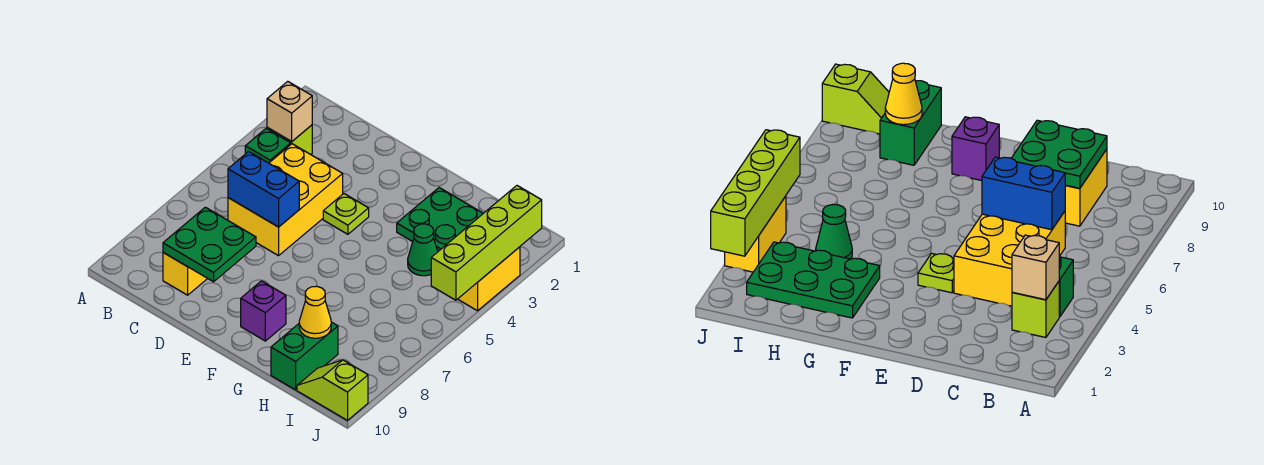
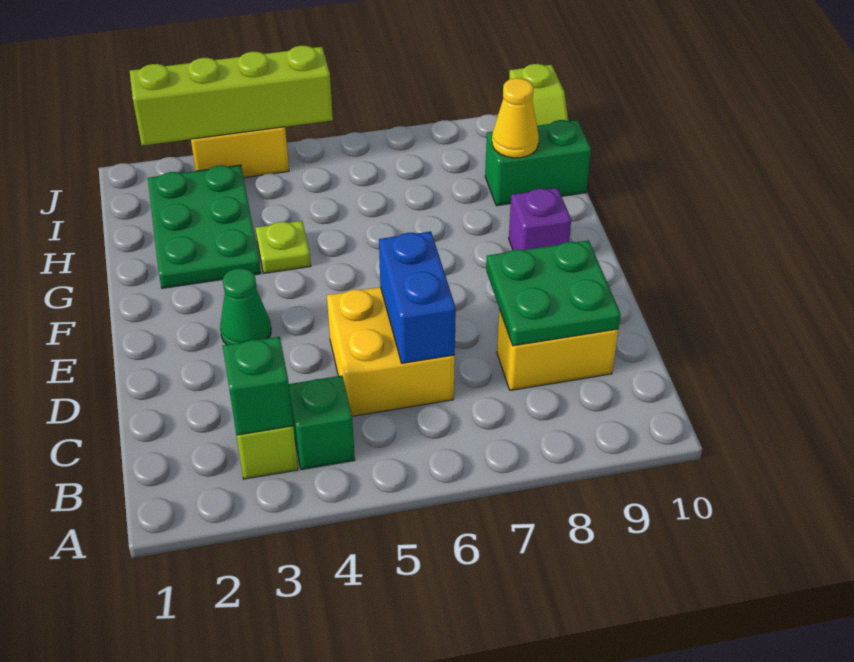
tan 1x1 brick [267,81,312,142] -> green 1x1 brick [223,337,293,435]
yellow 2x3 brick [228,144,343,256] -> yellow 2x2 brick [327,287,455,416]
lime 1x1 plate [323,194,369,234] -> lime 1x1 plate moved to [256,221,311,273]
green 1x1 cone [408,224,438,276] -> green 1x1 cone moved to [220,268,271,345]

